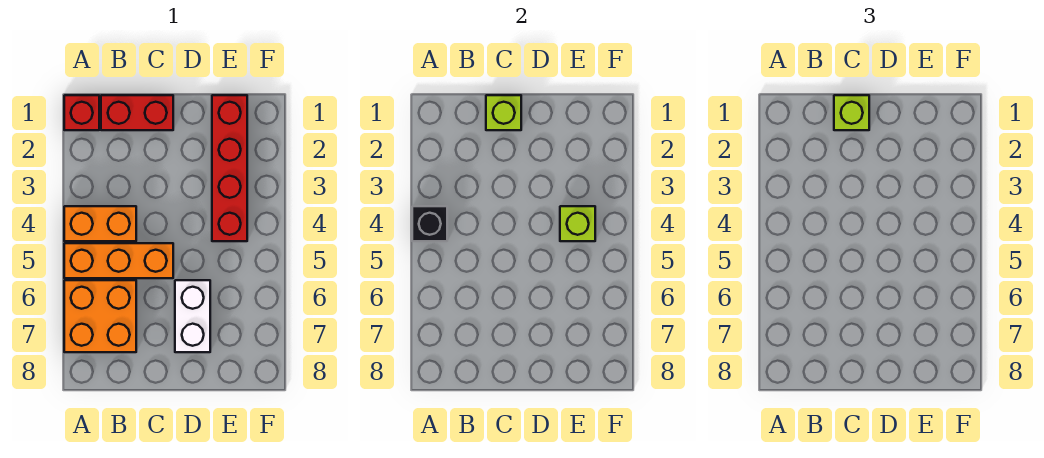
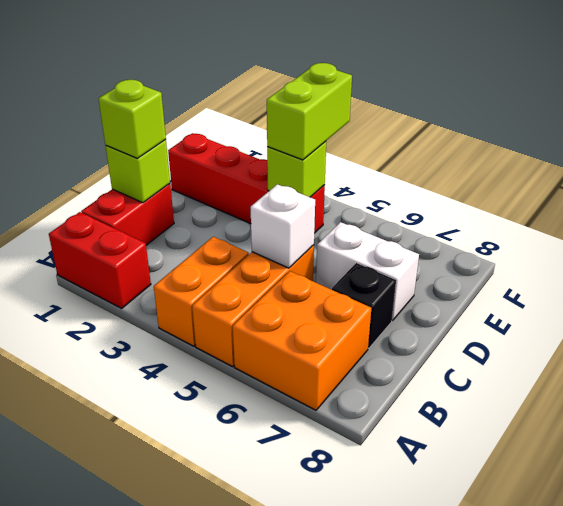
red 1x1 brick [64,95,99,130] -> red 1x2 brick [49,212,151,308]
black 1x1 brick [412,206,447,241] -> black 1x1 brick moved to [332,263,396,348]
none -> white 1x1 brick [251,184,315,268]
none -> lime 1x2 brick [267,63,352,160]

